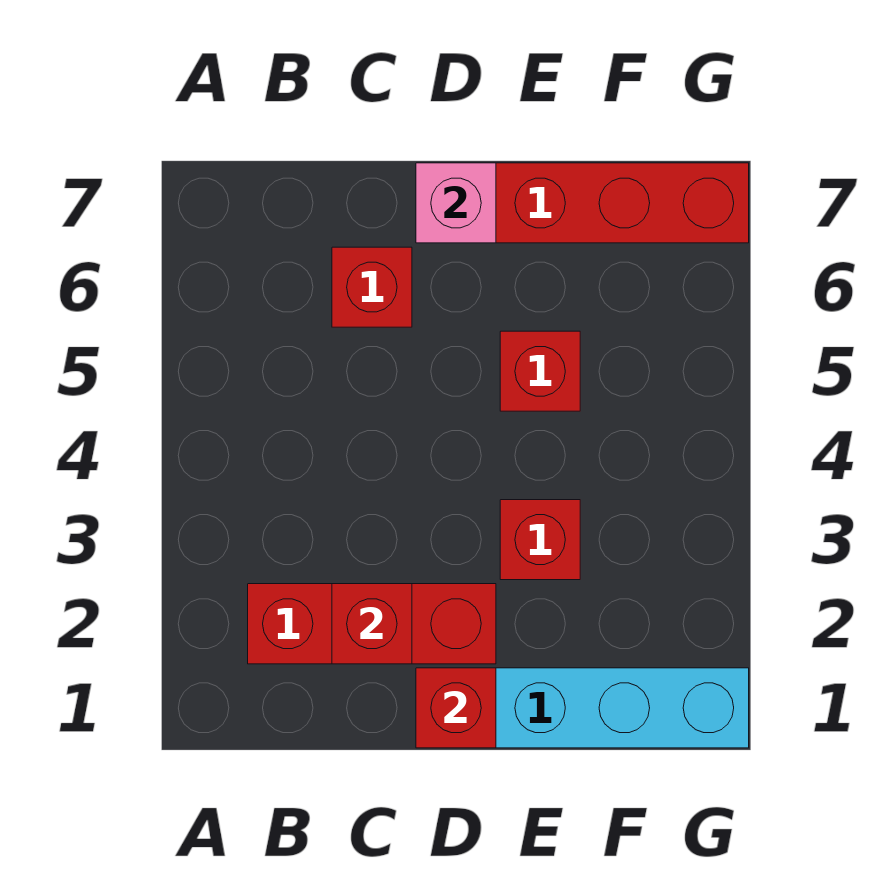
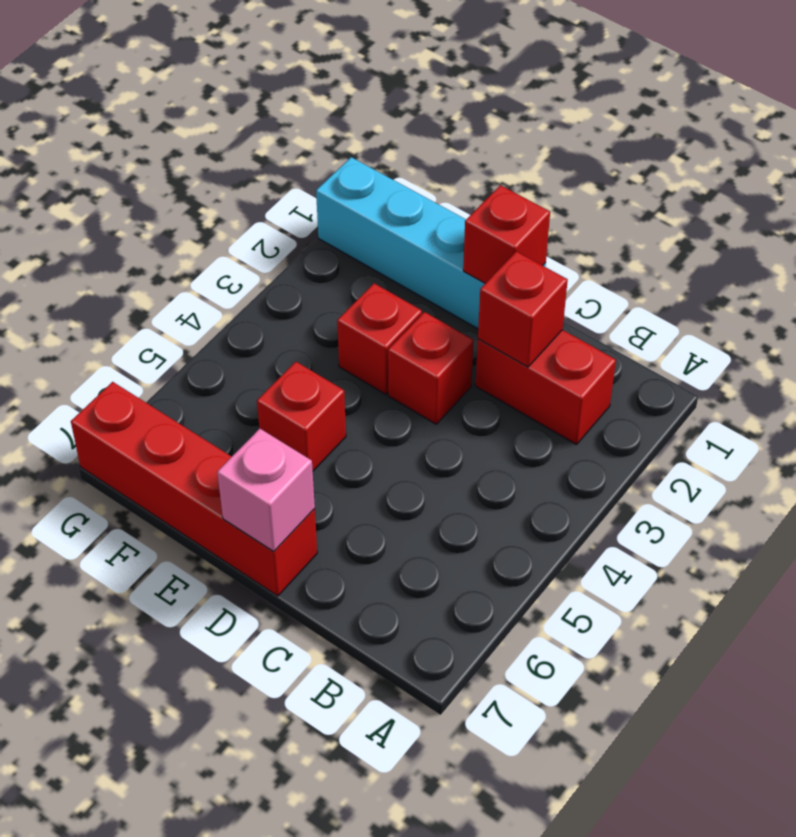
red 1x3 brick [248,584,496,664] -> red 1x2 brick [476,330,616,445]
red 1x1 brick [332,247,412,327] -> red 1x1 brick moved to [388,312,473,424]

